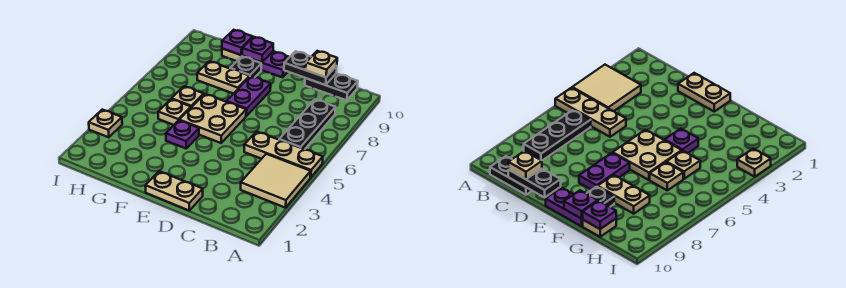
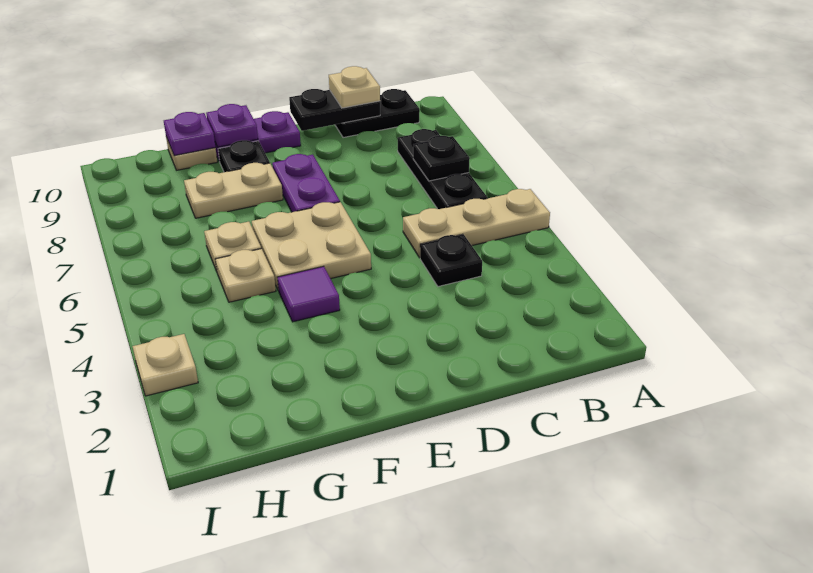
tan 2x2 tile [241,154,311,208] -> none
none -> black 1x1 plate [413,136,470,181]
none -> black 1x1 plate [420,234,482,287]
tan 1x2 plate [145,171,203,210] -> none
purple 1x1 plate [166,120,199,148] -> purple 1x1 tile [278,266,340,322]

